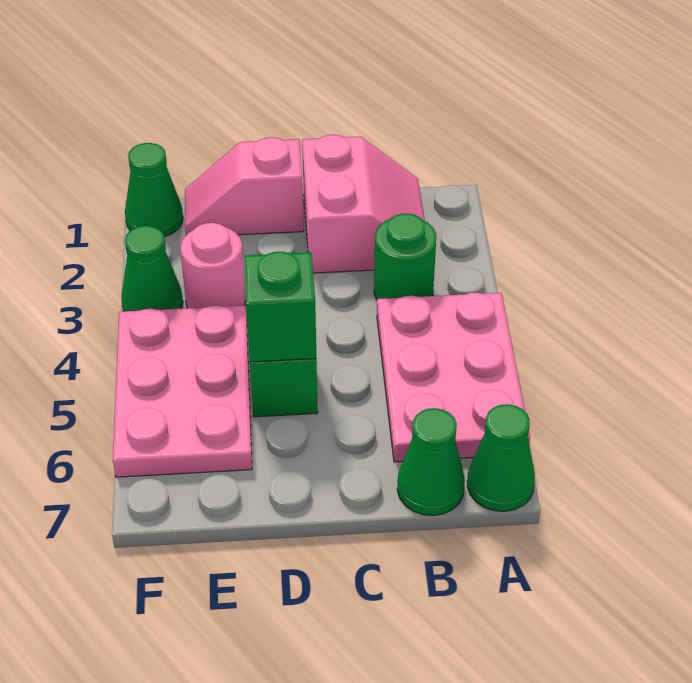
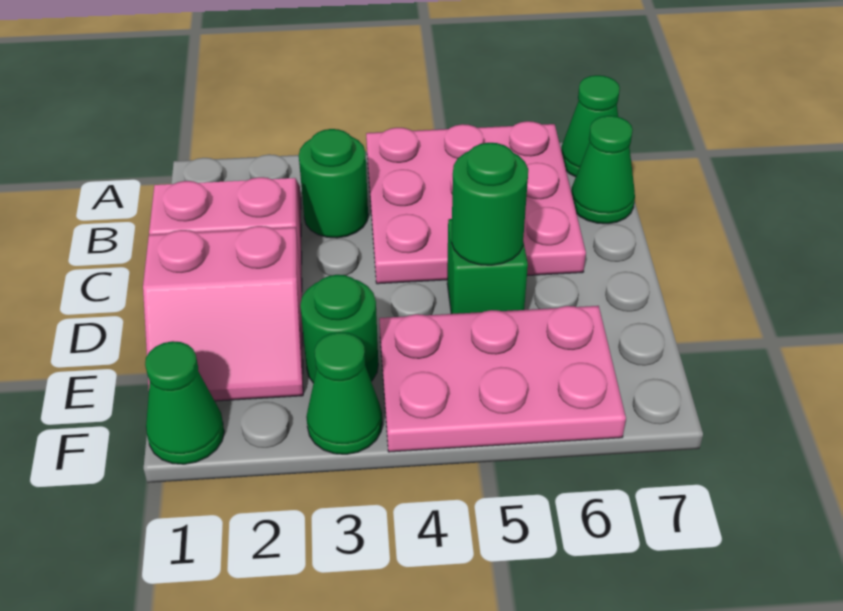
pink 2x3 plate [377,292,530,462] -> pink 3x3 plate [366,121,586,284]
pink 1x2 slope [185,137,304,235] -> pink 2x2 slope [143,226,303,401]
green 1x1 brick [244,252,316,362] -> green 1x1 round brick [451,143,528,265]
pink 1x1 round brick [180,223,246,308] -> green 1x1 round brick [300,275,378,383]

